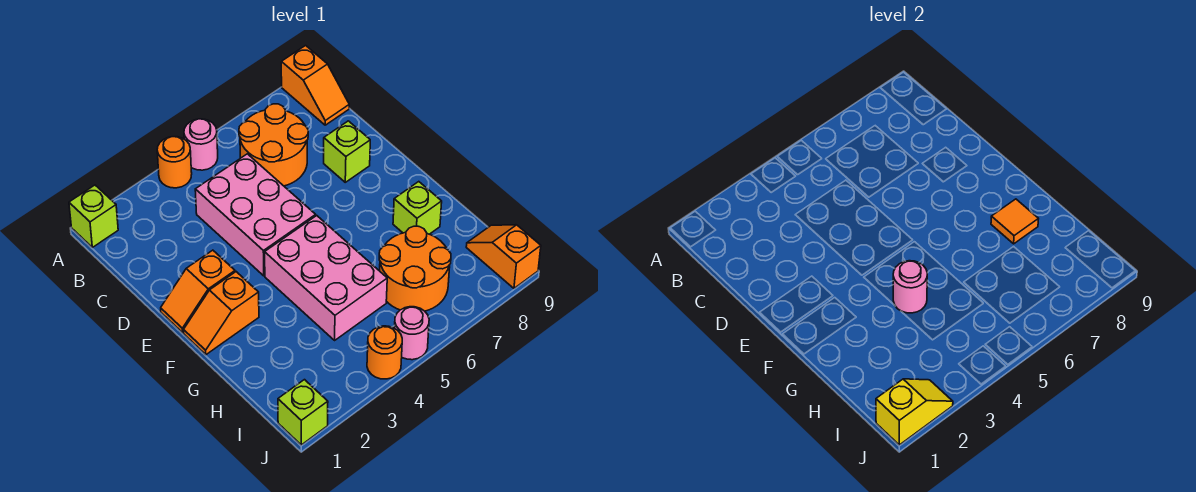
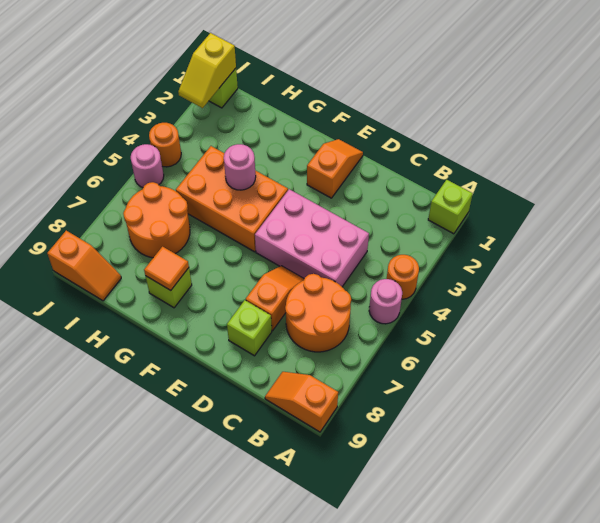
orange 1x2 slope [184,272,259,355] -> orange 1x2 slope moved to [246,266,304,331]
pink 2x3 brick [265,216,387,340] -> orange 2x3 brick [176,146,288,252]

